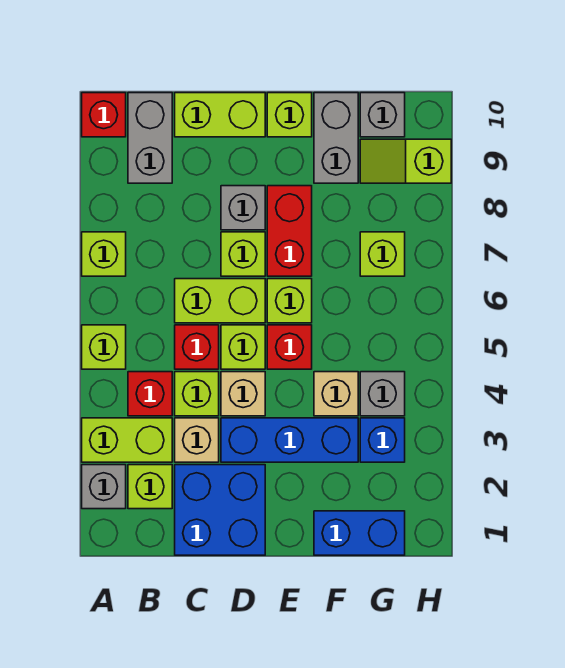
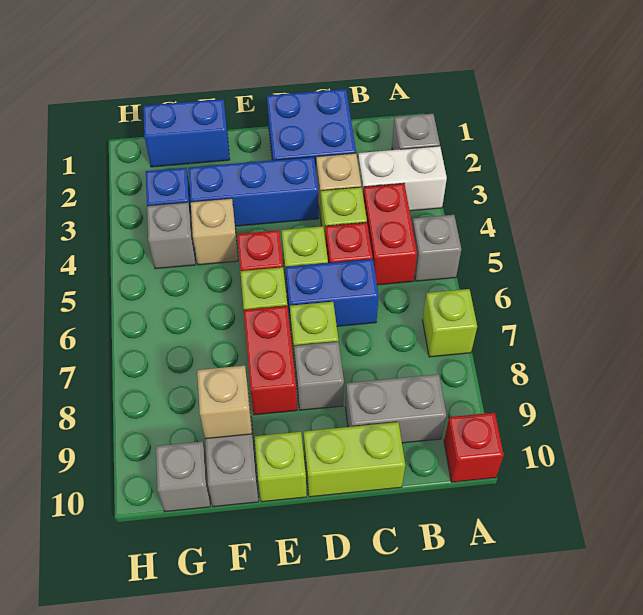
lime 1x2 brick [82,418,172,462] -> white 1x2 brick [358,146,447,211]
lime 1x1 brick [82,325,126,369] -> grey 1x1 brick [412,215,461,281]
lime 1x1 brick [128,465,172,509] -> none
red 1x1 brick [128,372,172,416] -> red 1x2 brick [363,183,417,285]
grey 1x2 brick [128,93,172,183] -> grey 1x2 brick turned to [345,374,446,443]
lime 1x2 brick [175,279,265,323] -> blue 1x2 brick [286,259,379,328]
tan 1x1 brick [221,372,265,416] -> tan 1x1 brick moved to [197,365,252,439]
lime 1x1 brick [360,232,405,276] -> none
lime 1x2 slope [360,139,451,183] -> none

